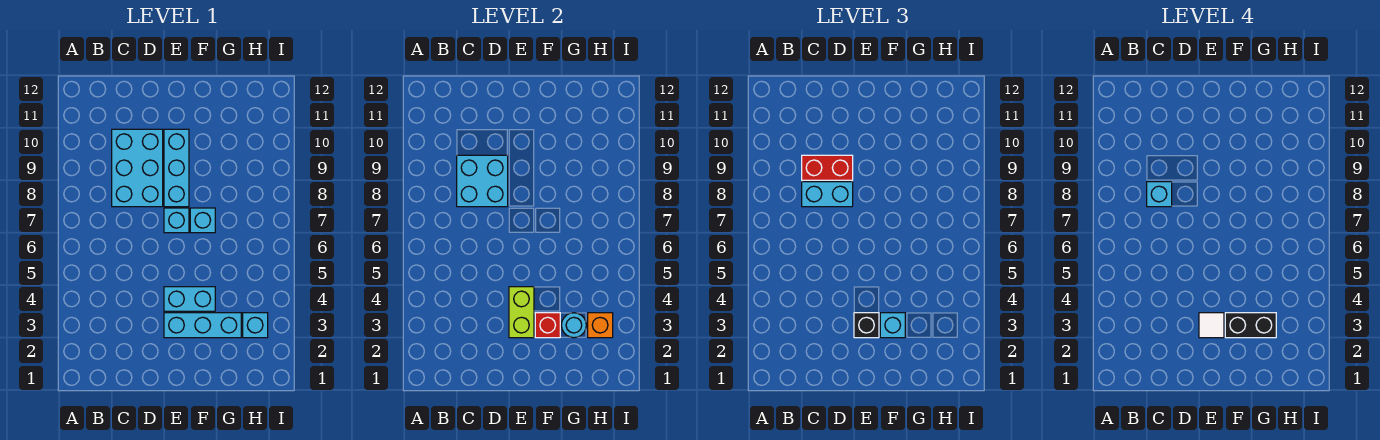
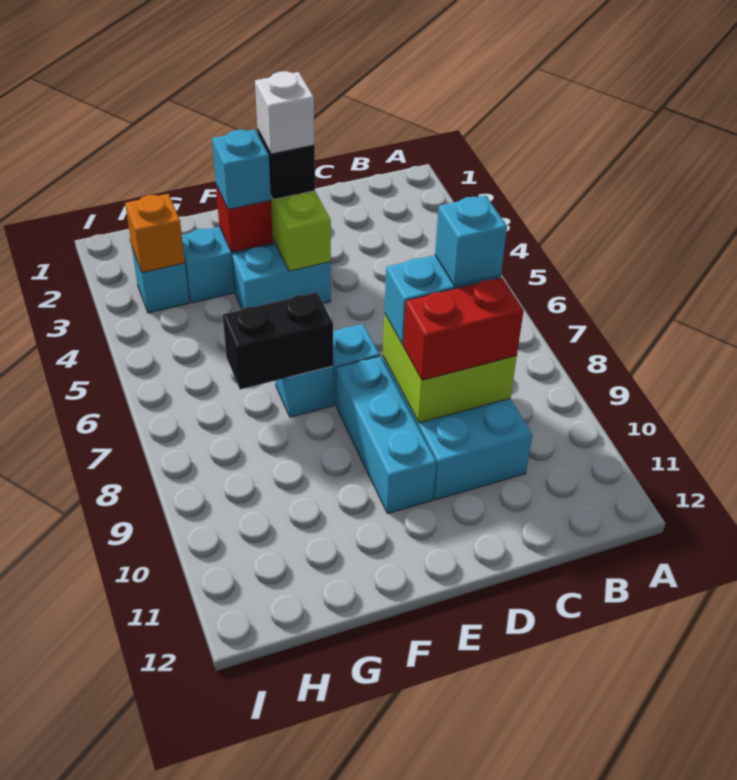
cyan 2x2 brick [457,155,508,207] -> lime 2x2 brick [383,313,517,423]
white 1x1 tile [1199,313,1224,338] -> white 1x1 brick [255,71,314,154]
black 1x2 brick [1225,313,1276,338] -> black 1x2 brick moved to [223,292,333,389]
cyan 1x1 round brick [561,313,586,338] -> none

